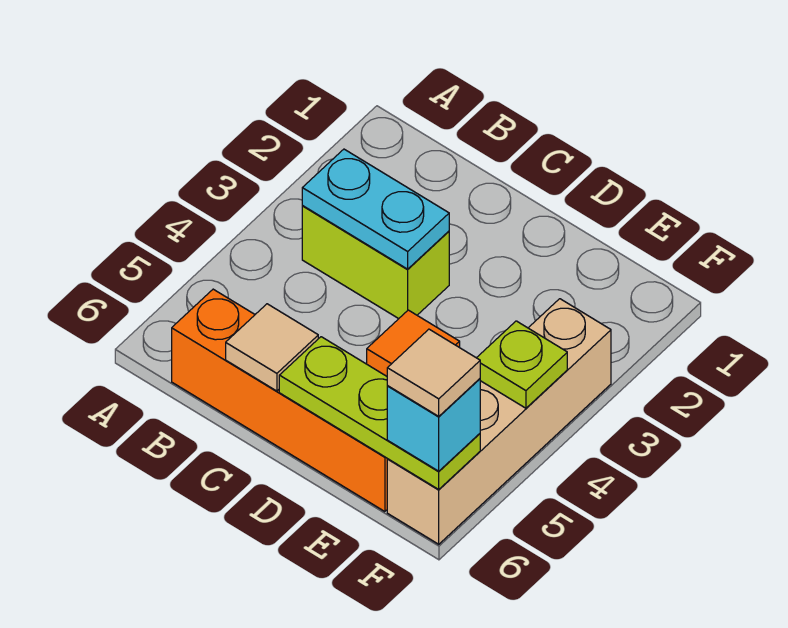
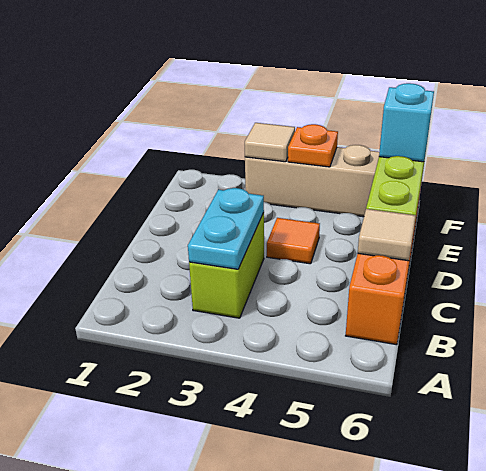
lime 1x1 plate [477,321,567,408] -> orange 1x1 plate [288,124,338,167]
tan 1x1 tile [387,329,480,416] -> tan 1x1 tile moved to [245,123,295,162]

